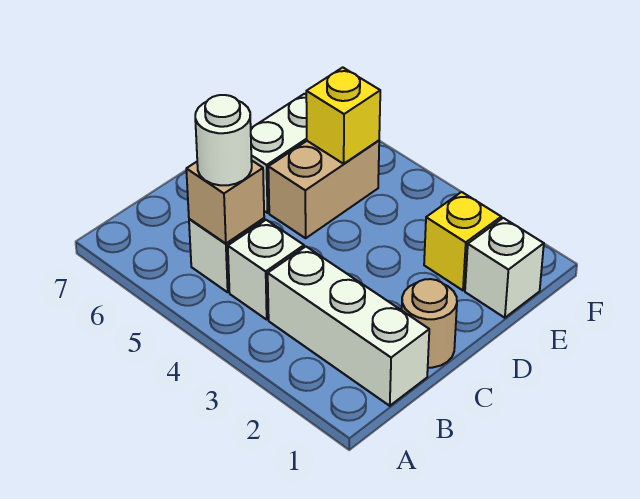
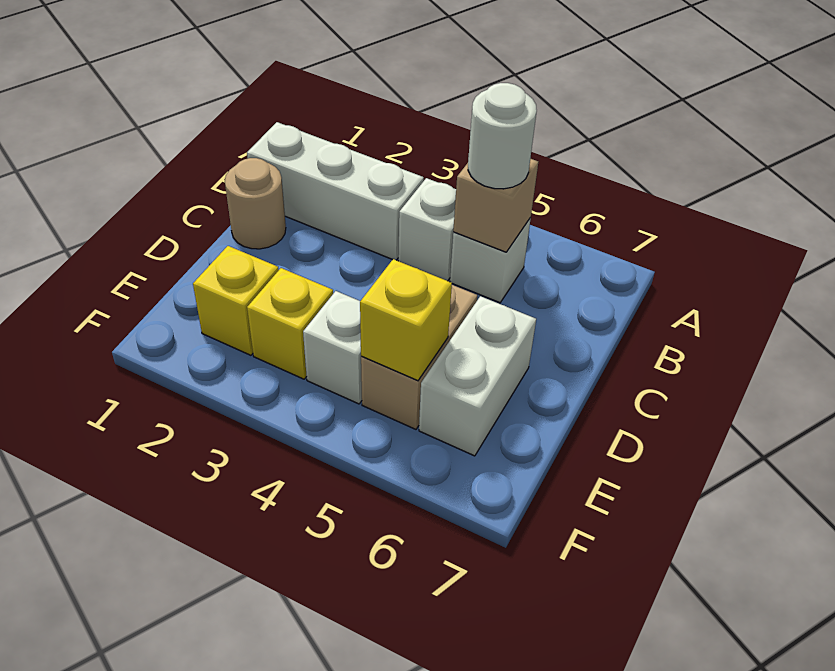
white 1x1 brick [465,218,544,318] -> white 1x1 brick moved to [303,291,362,404]
none -> yellow 1x1 brick [247,268,333,379]

